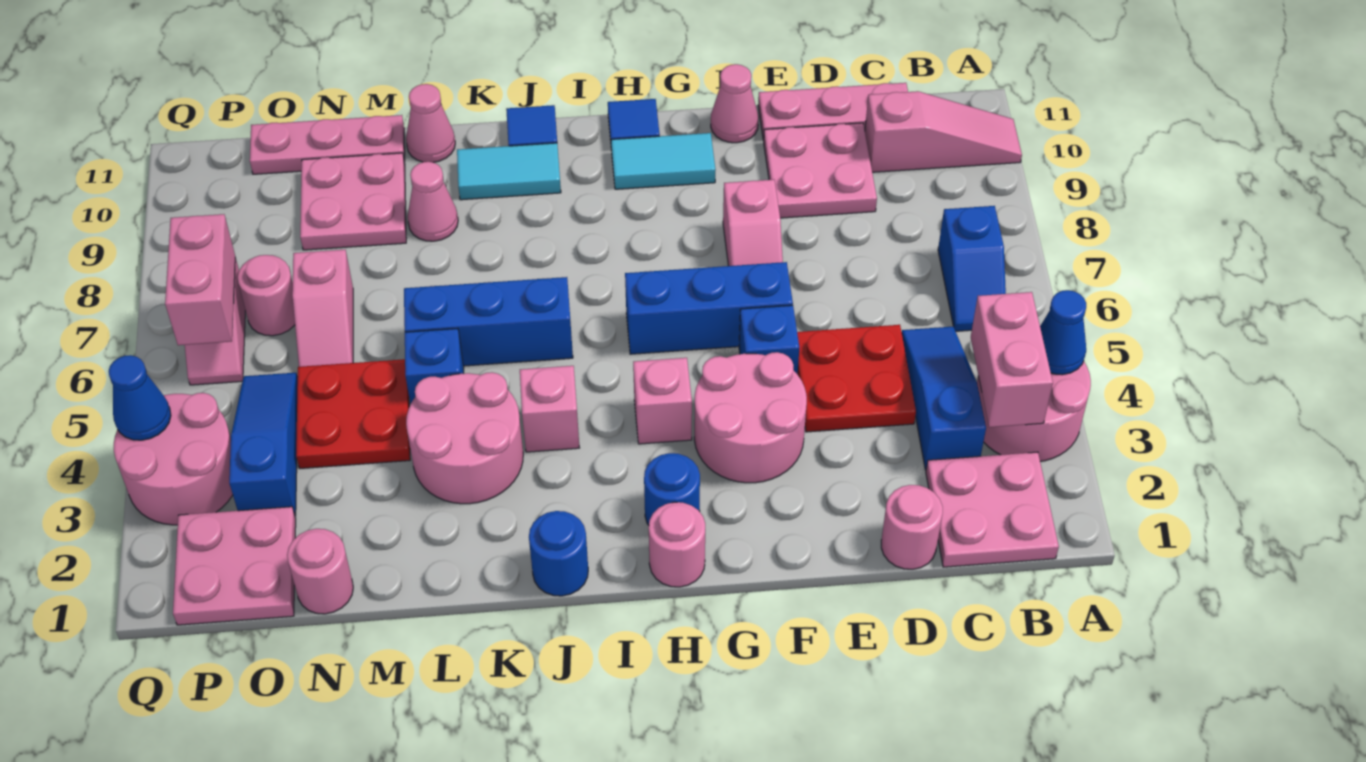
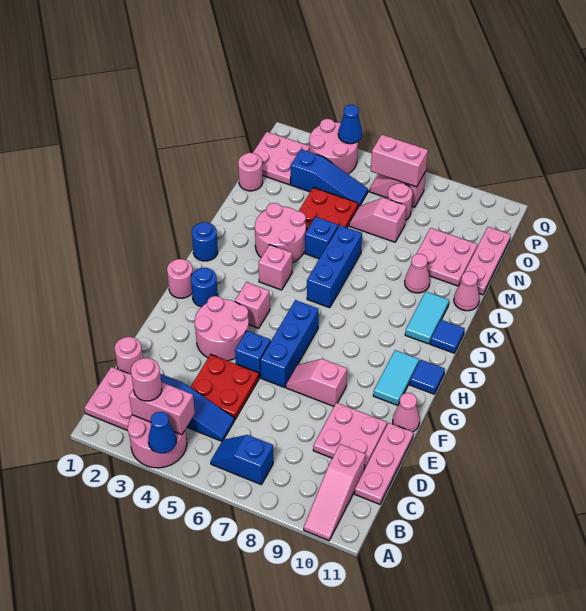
none -> pink 1x1 round brick [131,358,162,401]

